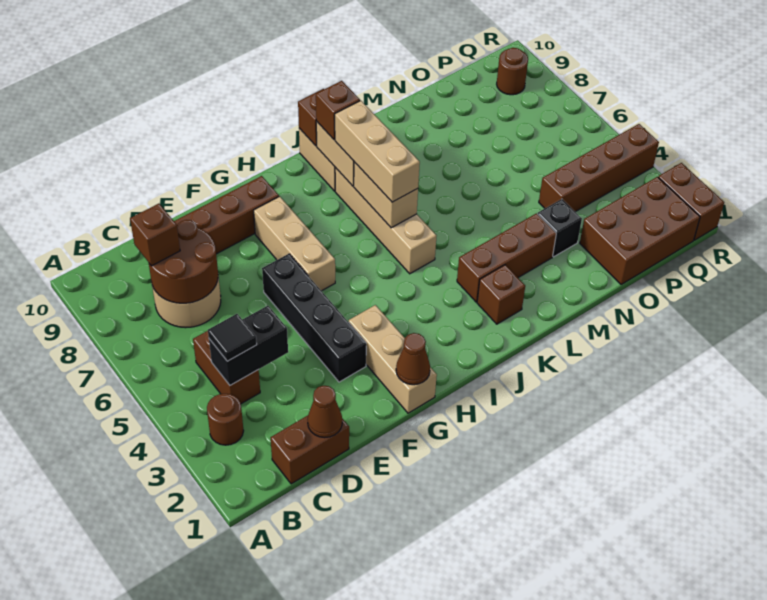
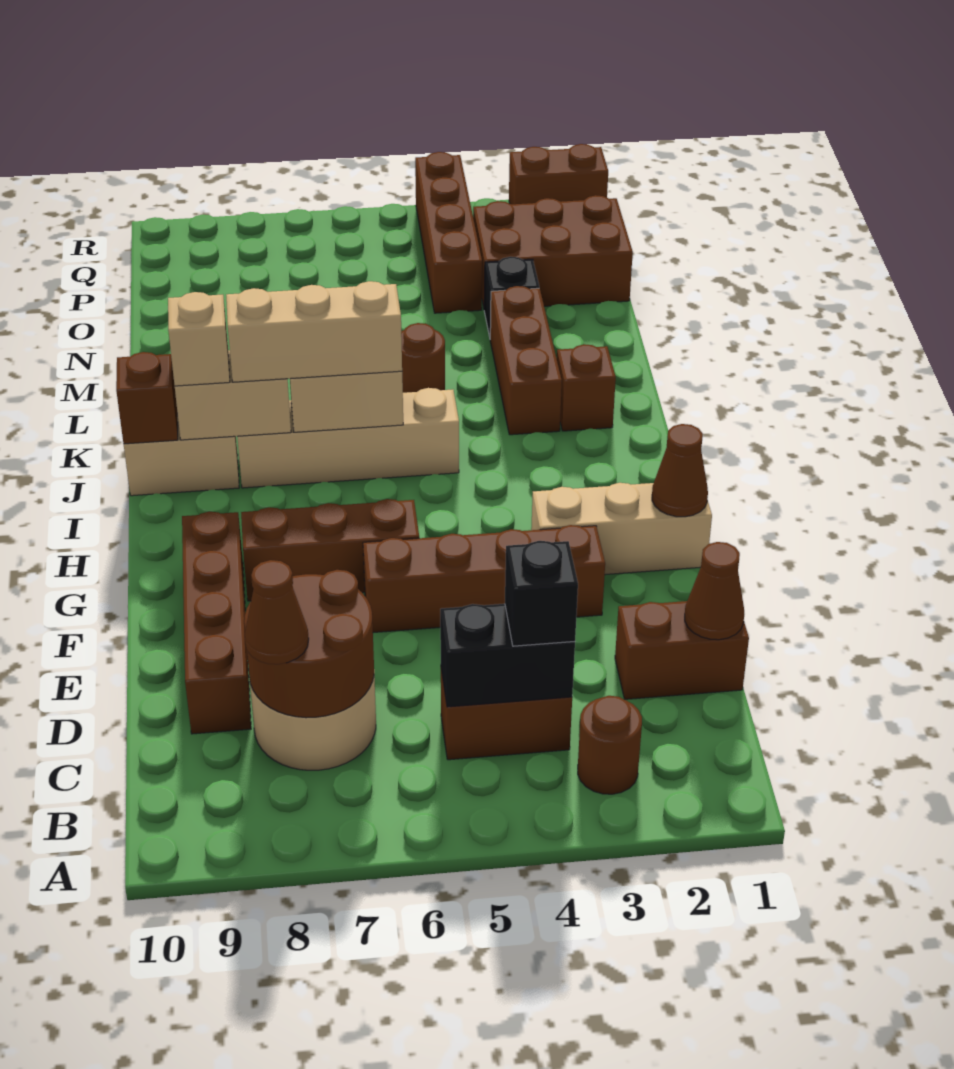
brown 1x2 brick [271,416,349,484] -> brown 1x2 brick turned to [615,601,749,699]
black 1x2 brick [209,306,288,385] -> black 1x2 brick turned to [440,604,575,707]
black 1x1 tile [208,314,257,361] -> black 1x1 brick [505,541,578,646]
brown 1x1 brick [130,204,180,266] -> brown 1x1 cone [245,560,309,664]
black 1x4 brick [262,254,366,382] -> brown 1x4 brick [363,525,605,633]
tan 1x3 brick [254,196,335,291] -> brown 1x3 brick [241,499,419,601]
brown 1x1 brick [316,81,360,140] -> tan 1x1 brick [168,292,230,386]
brown 2x3 brick [580,177,700,285] -> brown 2x3 brick turned to [473,195,633,307]
brown 1x1 round brick [497,48,528,95] -> brown 1x1 round brick moved to [401,323,445,393]

